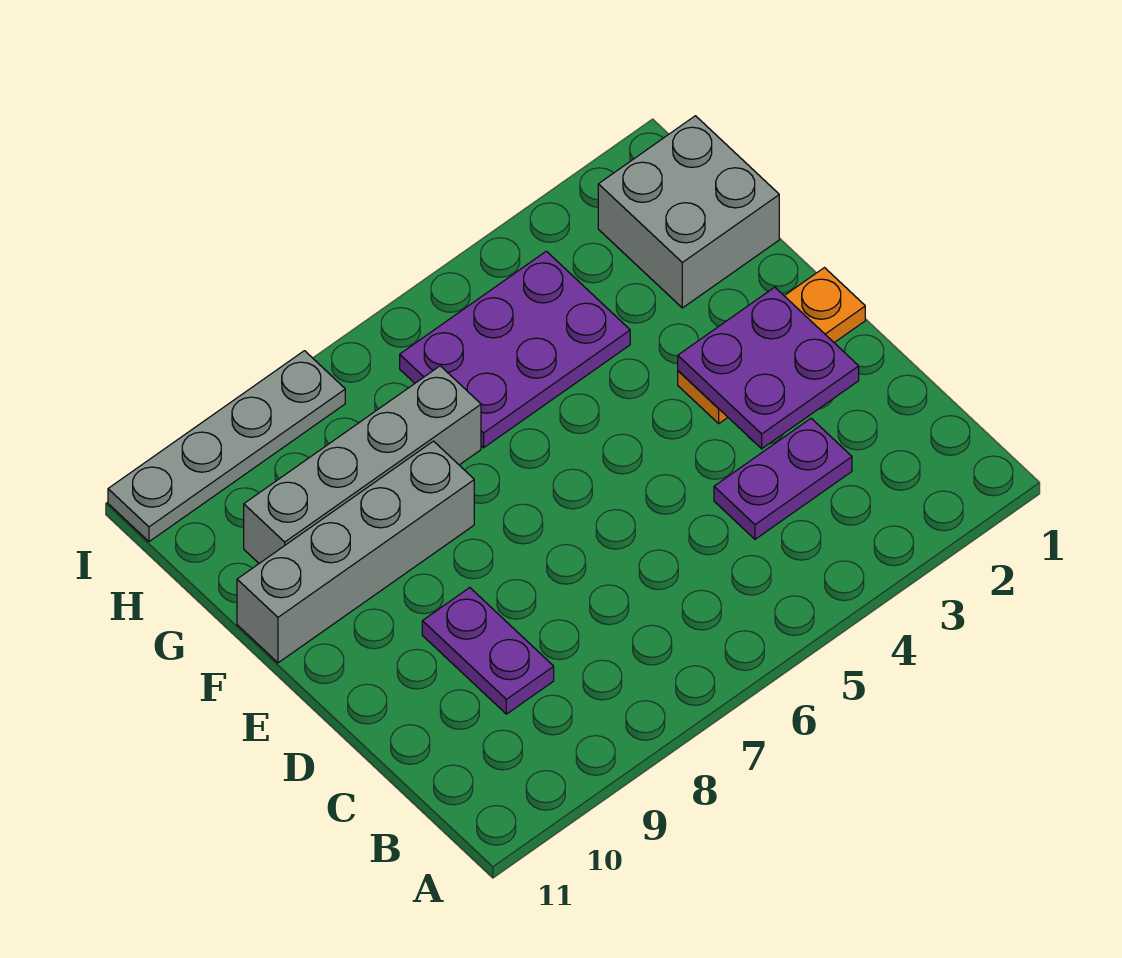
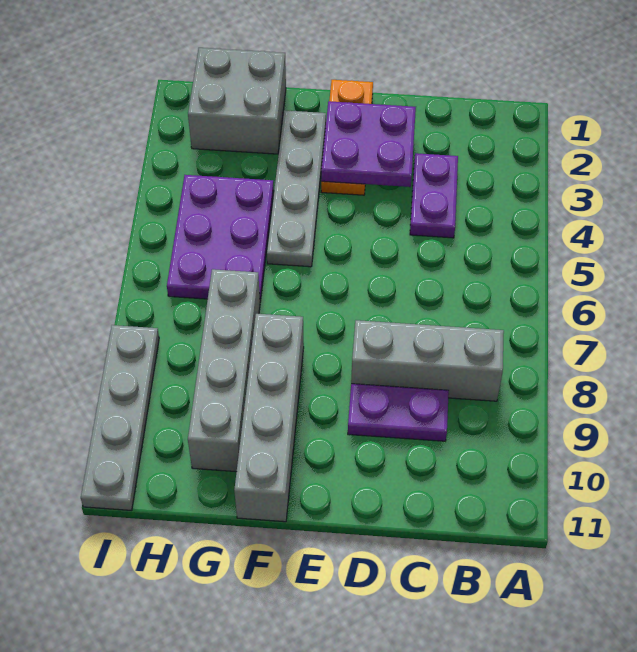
none -> grey 1x3 brick [351,320,504,401]
none -> grey 1x4 plate [267,110,326,267]

